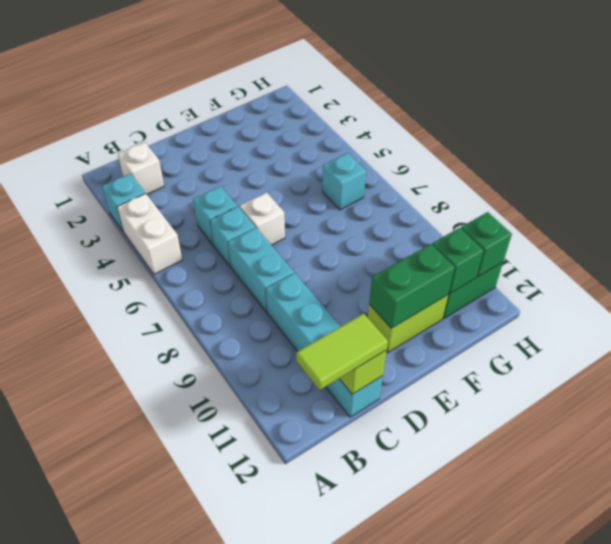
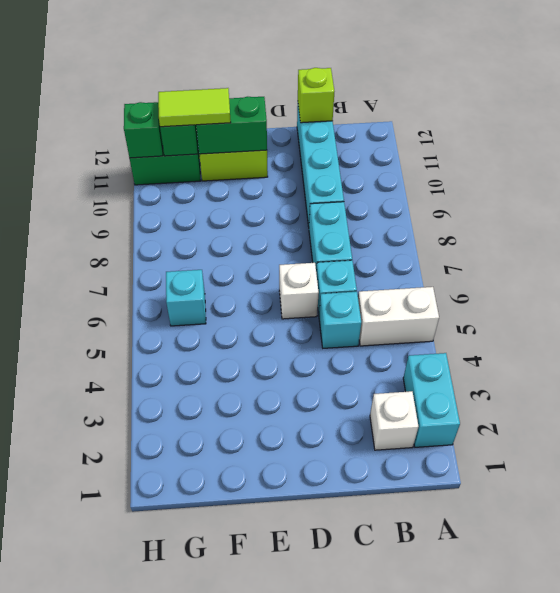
cyan 1x1 brick [102,174,145,232] -> cyan 1x2 brick [403,353,460,447]
white 1x2 brick [117,193,182,274] -> white 1x2 brick turned to [358,287,439,346]
lime 1x2 tile [296,314,388,390] -> lime 1x2 tile moved to [158,88,231,127]

